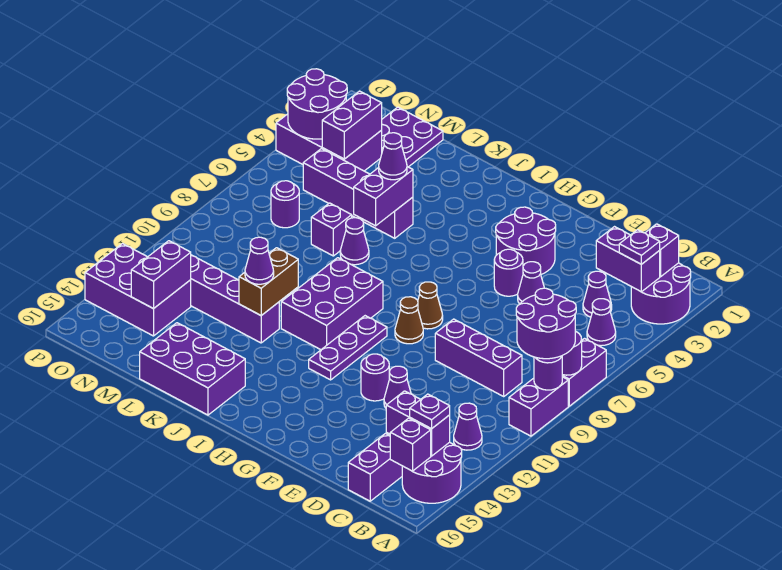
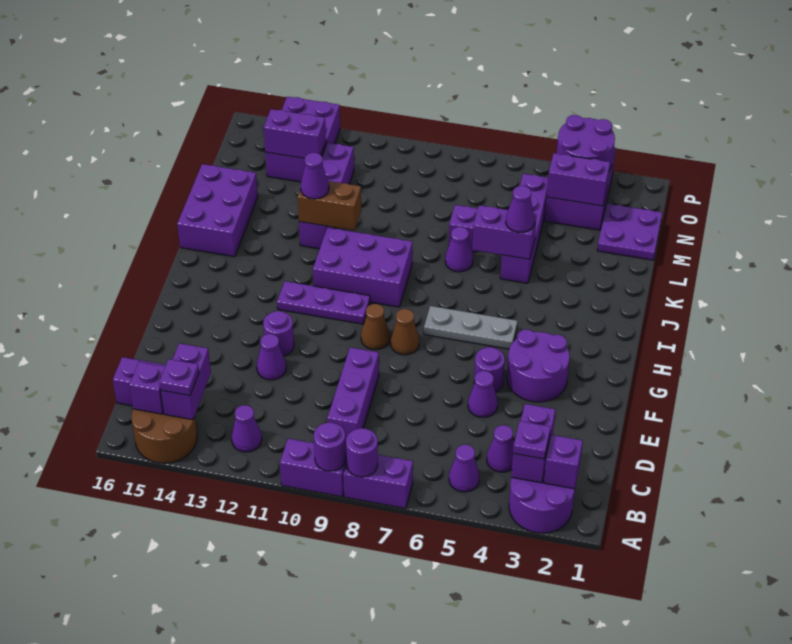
purple 2x2 round brick [516,288,576,359] -> none
purple 2x2 round brick [402,442,462,503] -> brown 2x2 round brick [132,409,197,463]
none -> grey 1x3 plate [424,306,517,349]
purple 1x1 round brick [271,181,299,228] -> none

